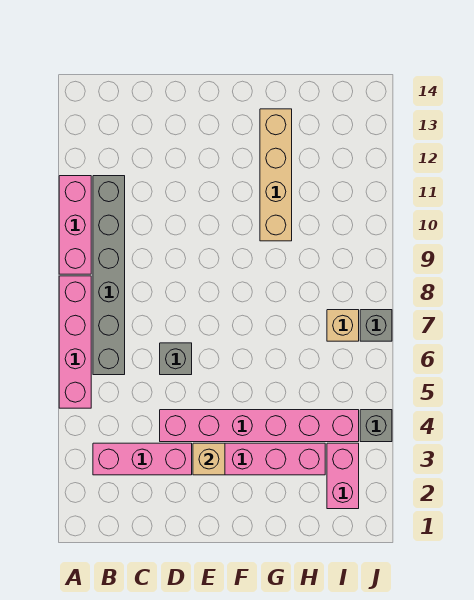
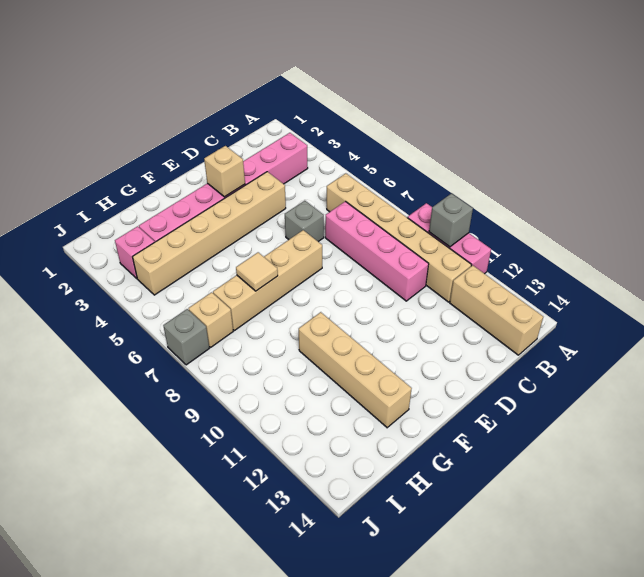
pink 1x4 brick [59,276,91,408] -> pink 1x4 brick moved to [325,201,429,301]
grey 1x6 brick [93,176,125,375] -> tan 1x6 brick [327,173,471,302]
none -> tan 1x3 brick [450,265,543,355]
pink 1x6 brick [160,410,359,442] -> tan 1x6 brick [133,172,286,295]
none -> tan 1x4 brick [213,230,322,331]
none -> tan 1x1 tile [236,252,278,291]
pink 1x2 brick [327,443,359,509] -> pink 1x1 brick [115,226,155,278]
grey 1x1 brick [360,410,392,442] -> grey 1x1 brick moved to [429,193,473,247]

